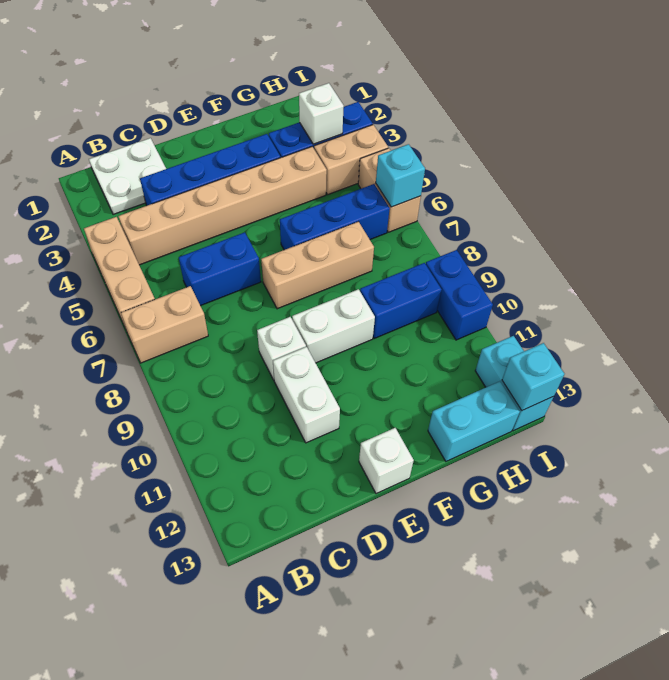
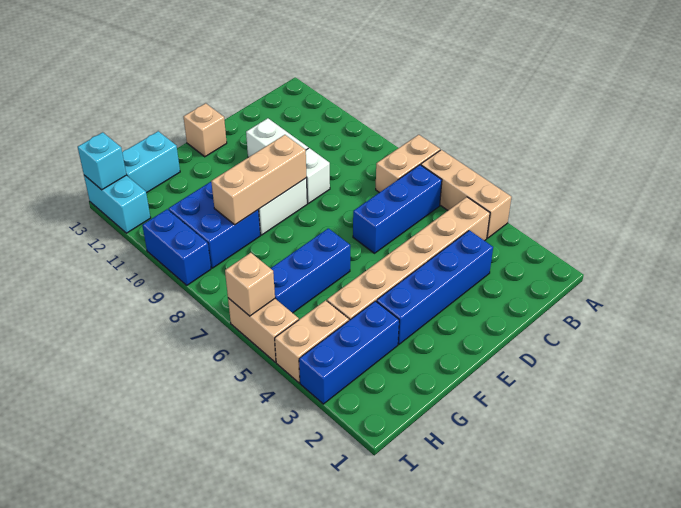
white 2x2 plate [89,138,166,215] -> none
blue 1x2 brick [179,232,261,306] -> blue 1x3 brick [353,165,442,253]
tan 1x3 brick [261,222,374,309] -> tan 1x3 brick moved to [211,135,306,225]
white 1x1 brick [359,428,414,494] -> tan 1x1 brick [184,103,227,157]
blue 1x2 brick [360,263,442,338] -> blue 2x2 brick [169,182,260,268]
white 1x1 brick [299,83,344,144] -> none
cyan 1x1 brick [376,144,425,207] -> tan 1x1 brick [225,253,275,316]

